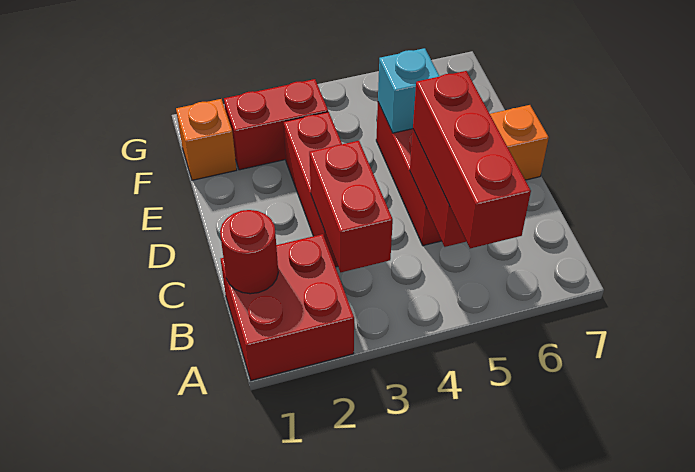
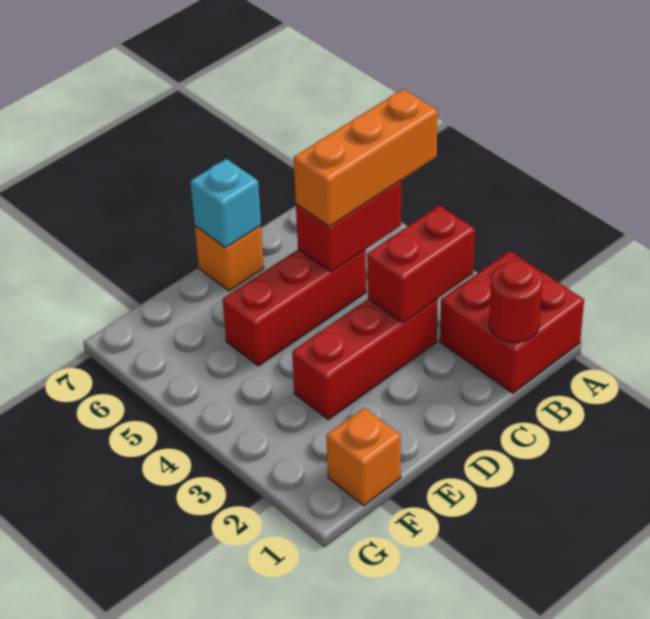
red 1x3 brick [413,71,531,248] -> orange 1x3 brick [294,89,438,227]
cyan 1x1 brick [378,48,440,133] -> cyan 1x1 brick moved to [190,159,261,247]
red 1x2 brick [224,79,328,170] -> none

